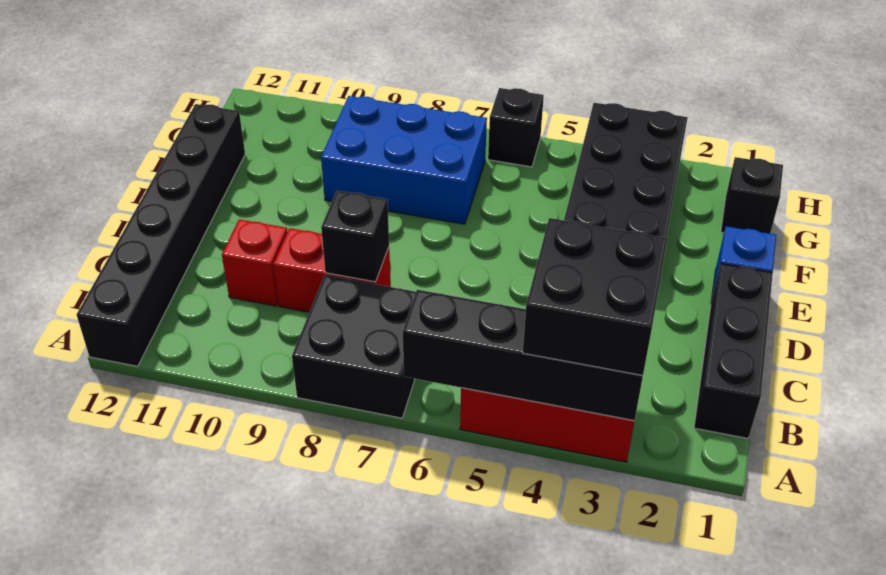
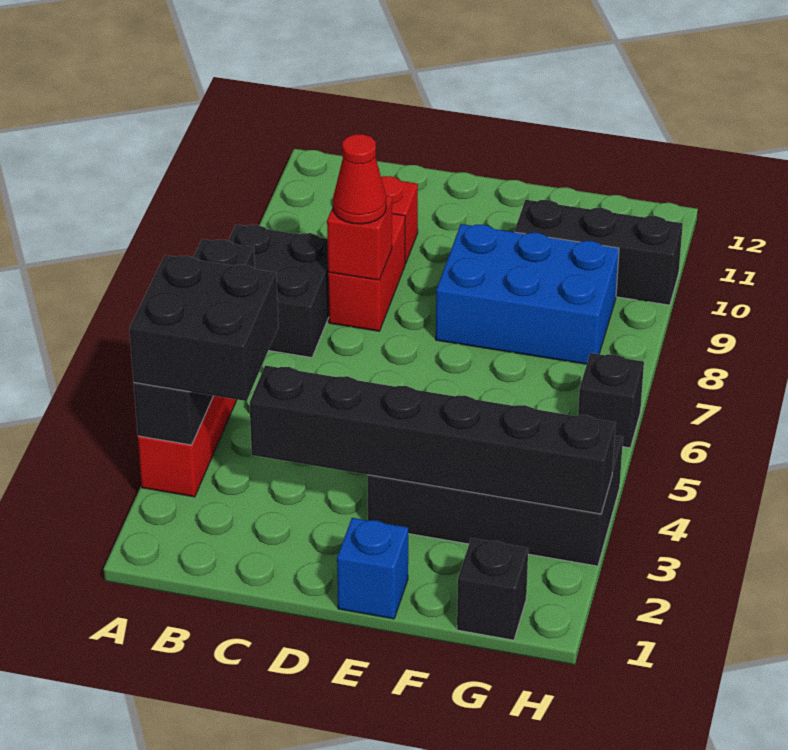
black 1x6 brick [77,104,245,366] -> black 1x6 brick moved to [250,365,616,514]
black 1x3 brick [694,264,773,438] -> black 1x3 brick moved to [515,200,683,305]
black 1x1 brick [321,191,389,282] -> red 1x1 brick [327,195,392,280]
none -> red 1x1 cone [333,134,386,224]
blue 2x3 brick [321,96,487,224] -> blue 2x3 brick turned to [436,224,619,364]

